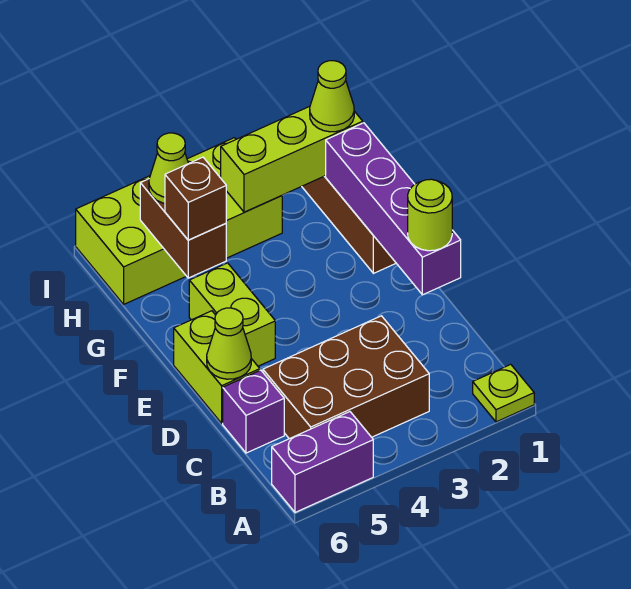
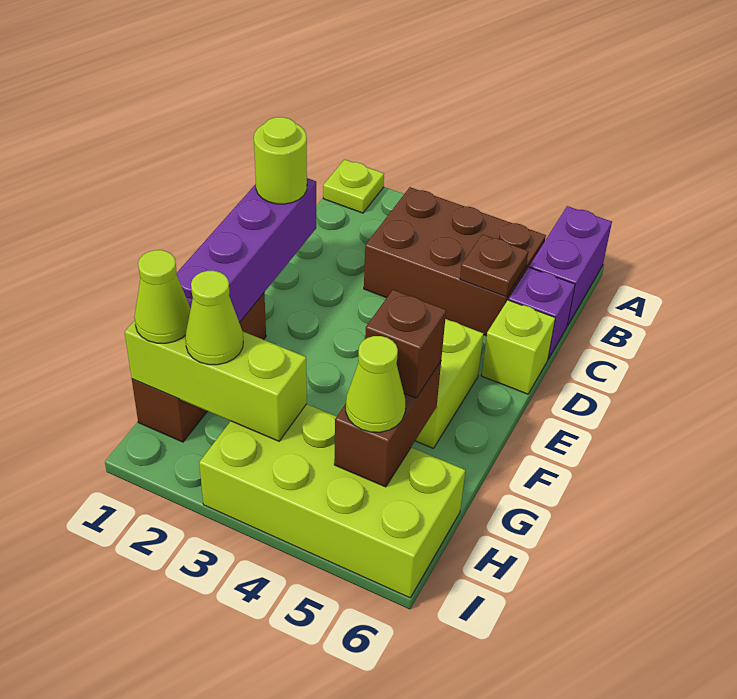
purple 1x2 brick [272,412,373,512] -> purple 1x2 brick turned to [529,206,612,326]
none -> brown 1x1 plate [460,234,528,297]
lime 1x2 brick [174,311,260,423] -> lime 1x1 brick [481,300,555,394]
lime 1x1 cone [207,308,251,379] -> lime 1x1 cone moved to [185,271,243,365]

